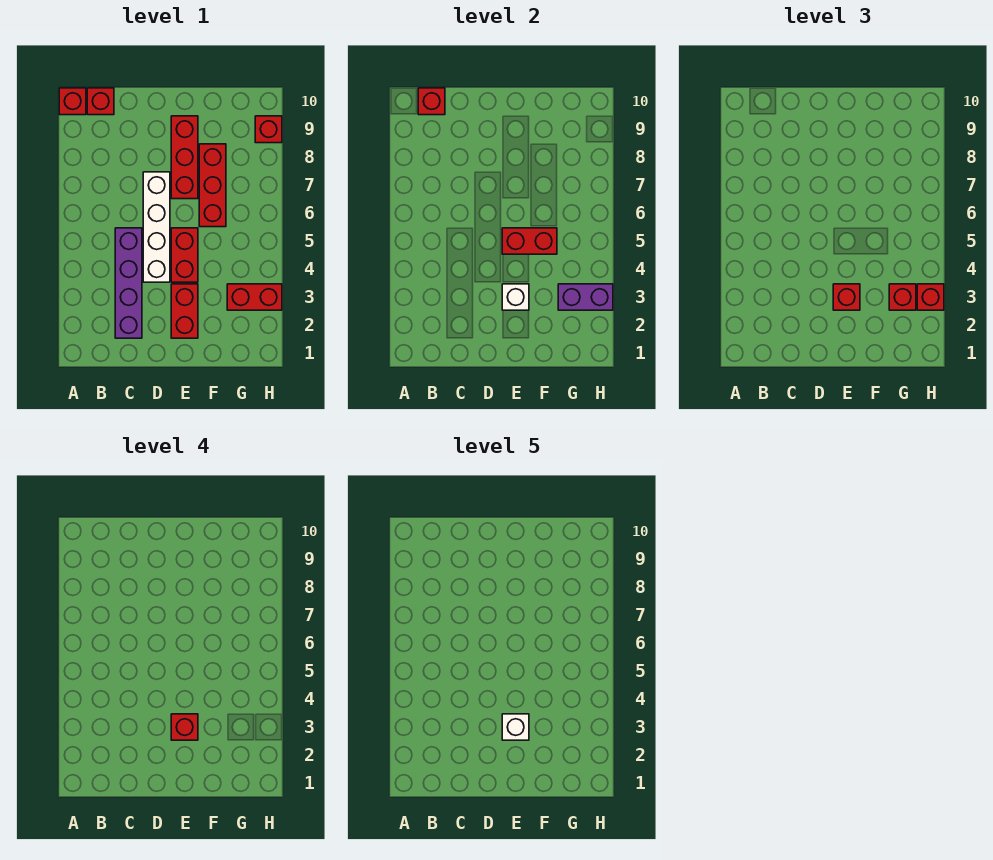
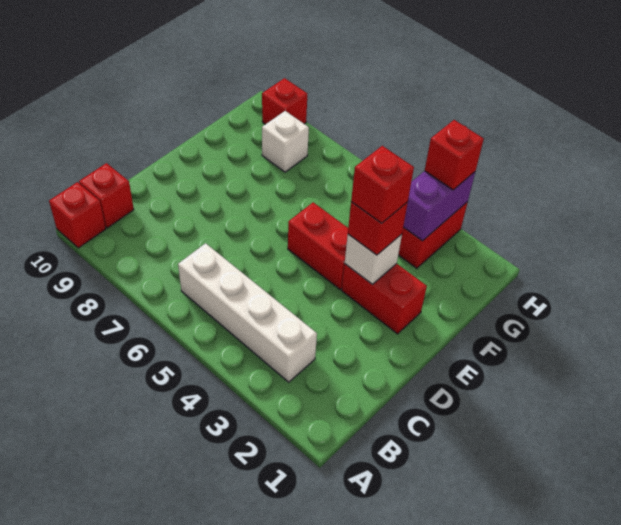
red 1x1 brick [418,88,445,115] -> none
purple 1x4 brick [115,228,142,338] -> none
white 1x4 brick [143,172,170,282] -> white 1x4 brick moved to [178,243,317,382]
white 1x1 brick [502,714,529,740] -> white 1x1 brick moved to [262,111,309,172]
red 1x2 brick [502,228,557,254] -> none
red 1x3 brick [171,116,198,199] -> none
red 1x3 brick [199,144,226,227] -> none
red 1x1 brick [889,284,916,310] -> none

